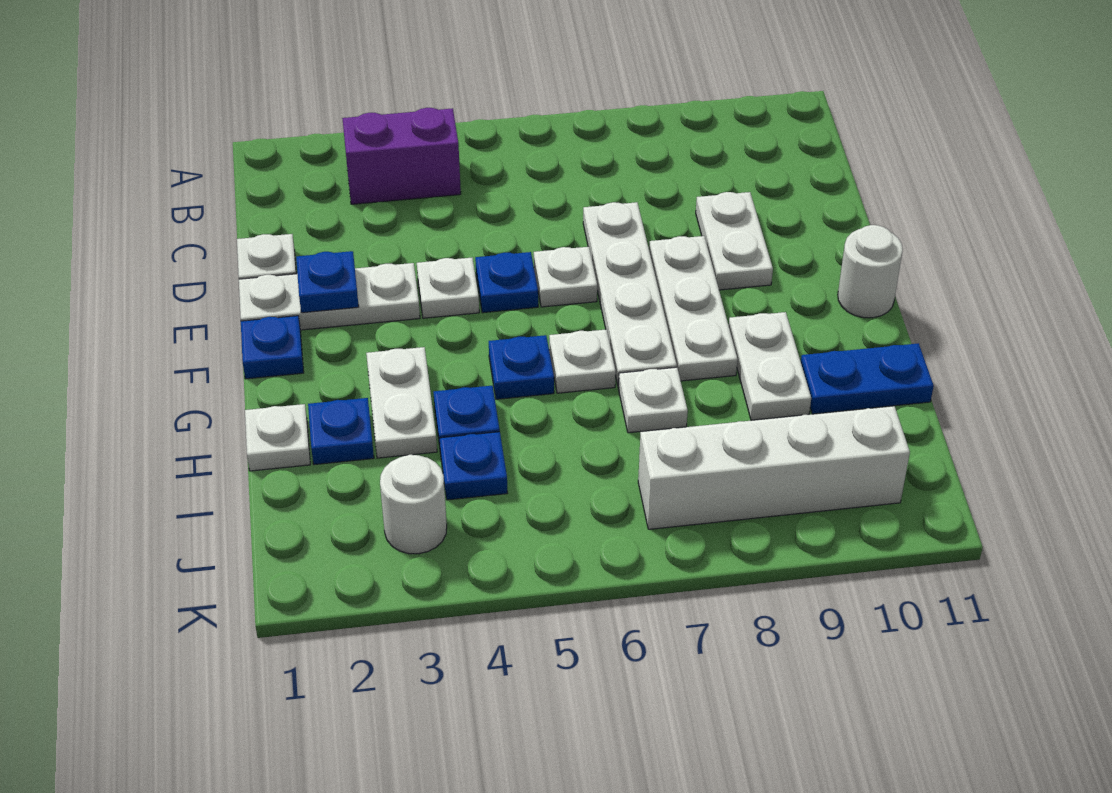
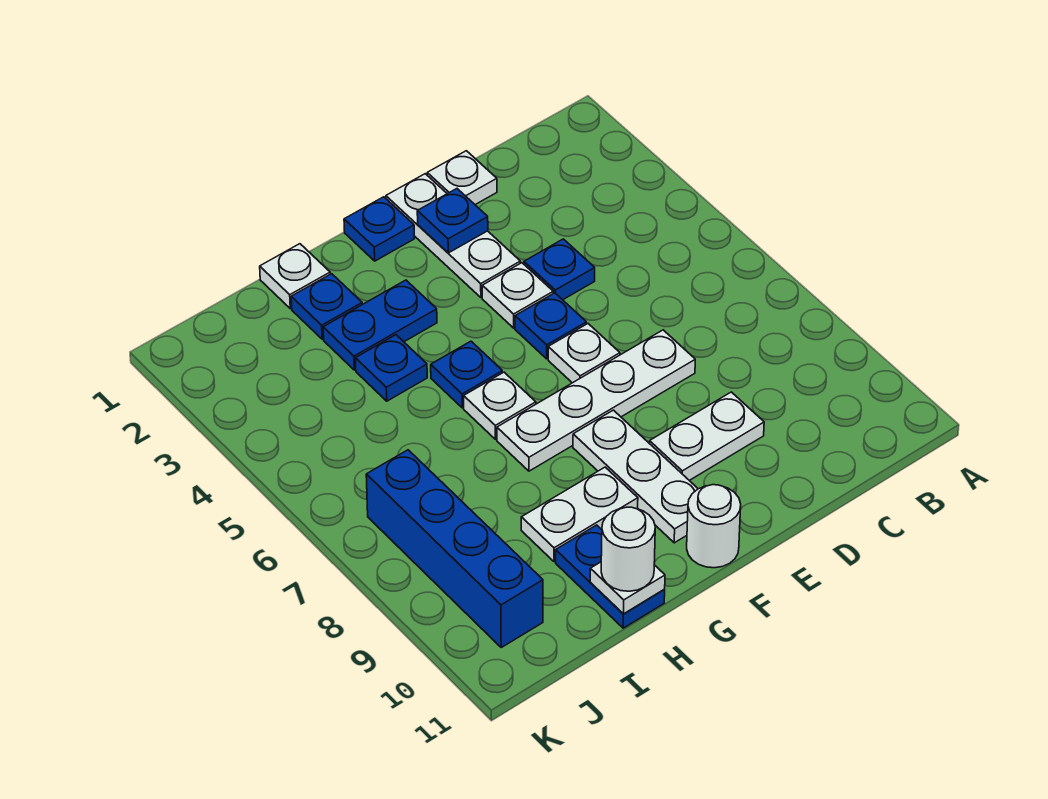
purple 1x2 brick [342,108,461,204] -> none
white 1x3 plate [649,236,738,381] -> white 1x3 plate turned to [573,410,698,543]
white 1x2 plate [366,347,437,458] -> blue 1x2 plate [323,280,437,370]
white 1x1 plate [618,367,688,433] -> white 1x1 plate moved to [590,562,665,614]
blue 1x1 plate [440,432,507,500] -> blue 1x1 plate moved to [524,239,595,300]
white 1x1 round brick [380,455,447,554] -> white 1x1 round brick moved to [601,507,655,591]
white 1x4 brick [638,406,910,529] -> blue 1x4 brick [366,450,543,647]

